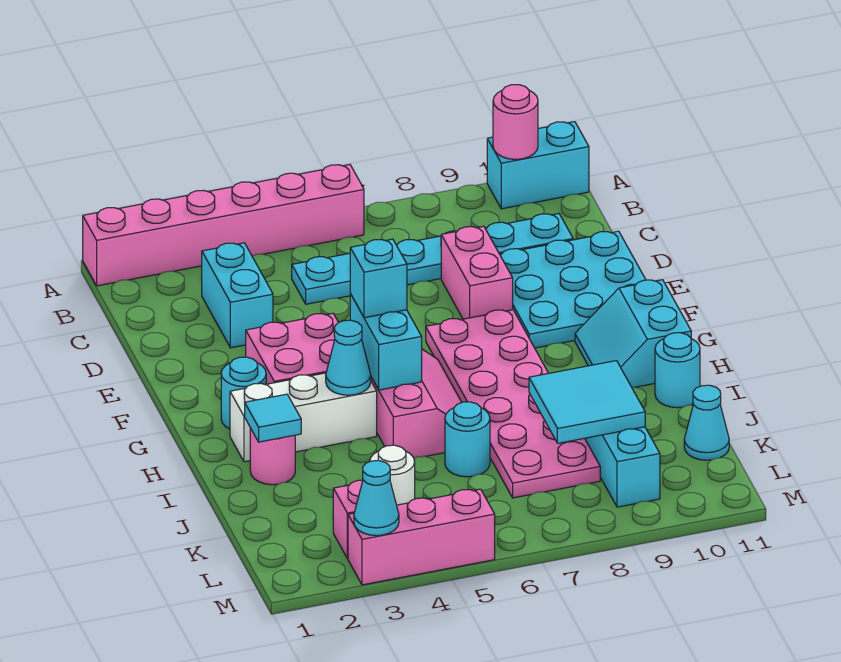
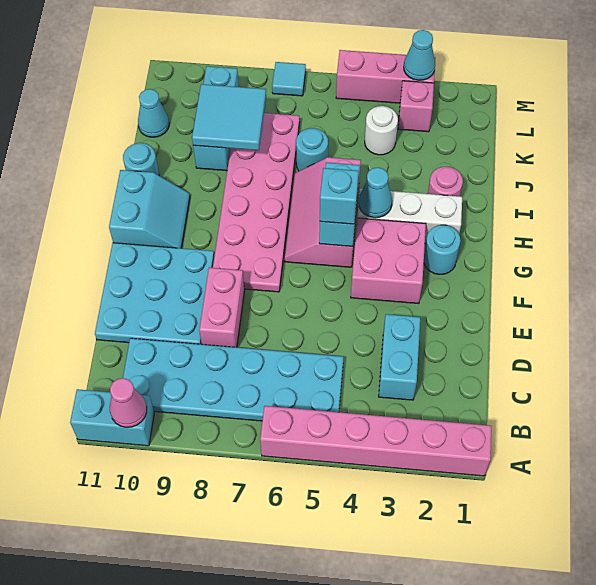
pink 1x1 round brick [493,85,538,159] -> pink 1x1 cone [110,378,147,427]
cyan 1x6 plate [292,214,573,304] -> cyan 2x6 plate [123,338,344,421]
cyan 1x1 tile [245,394,301,442] -> cyan 1x1 tile moved to [272,62,306,96]

